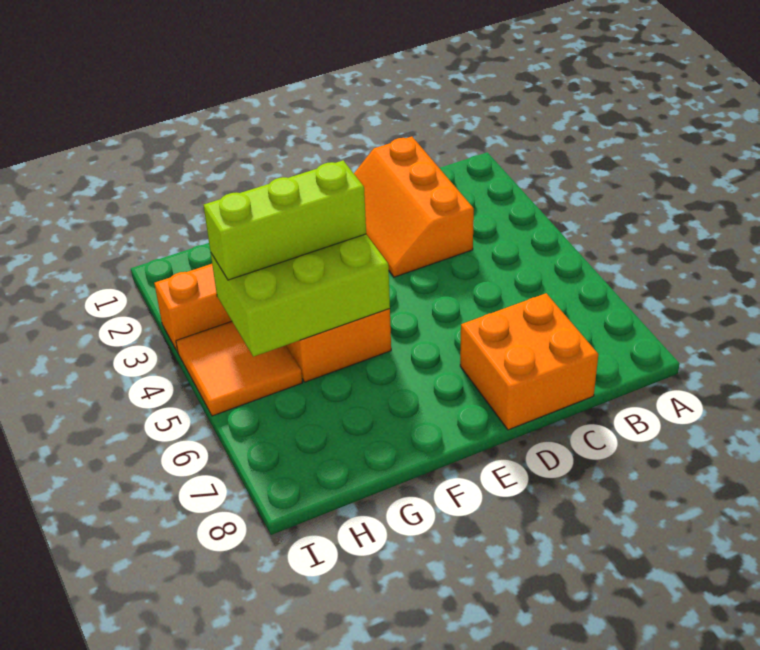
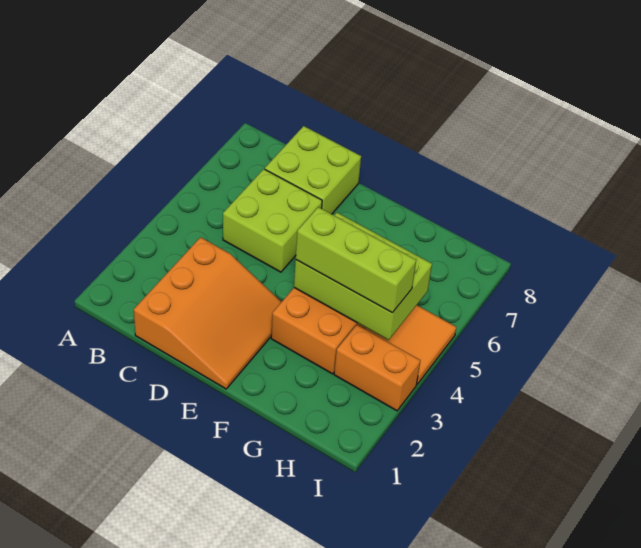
orange 2x3 slope [354,136,474,277] -> orange 3x3 slope [134,237,281,389]
none -> lime 2x2 brick [223,169,322,272]
orange 2x2 brick [460,293,598,430] -> lime 2x2 brick [265,126,361,214]

